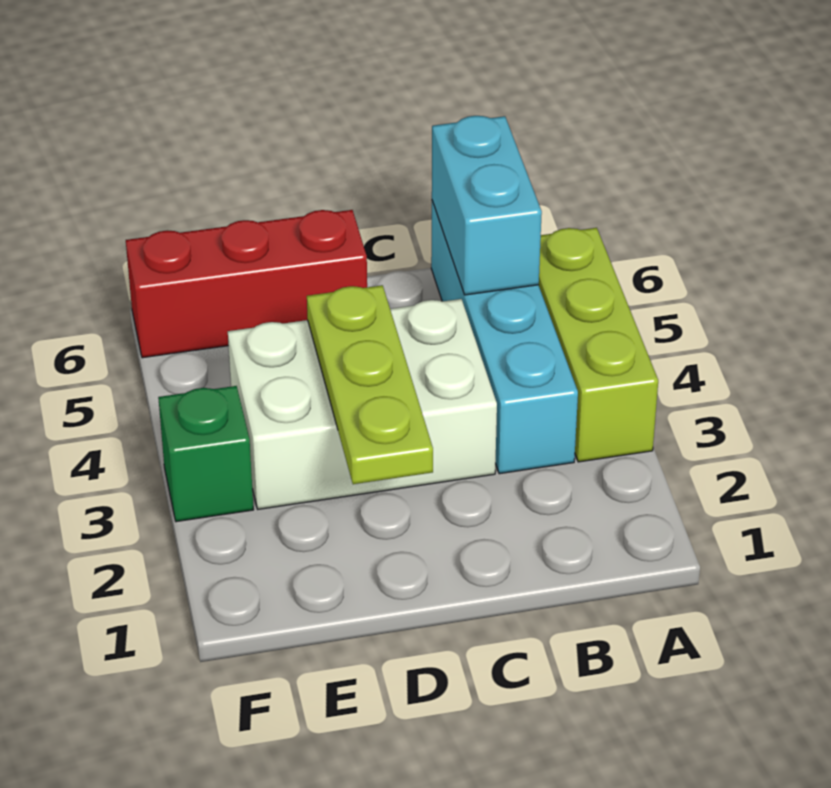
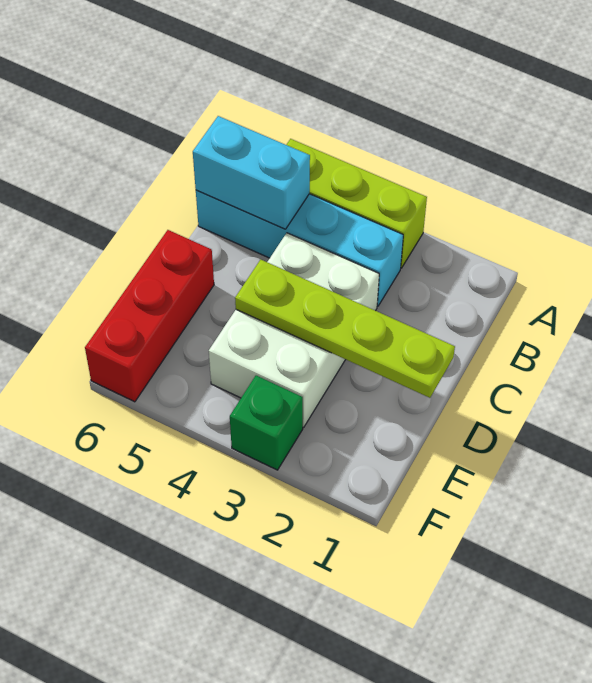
lime 1x3 plate [307,285,433,484] -> lime 1x4 plate [235,259,455,398]

